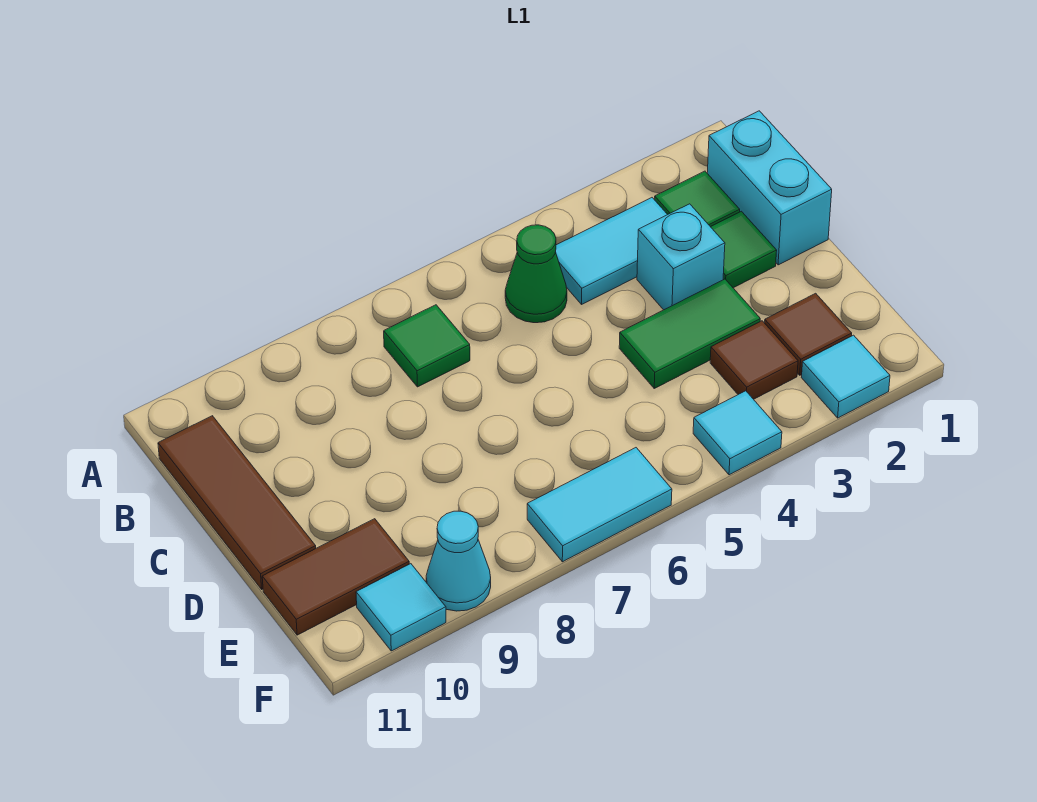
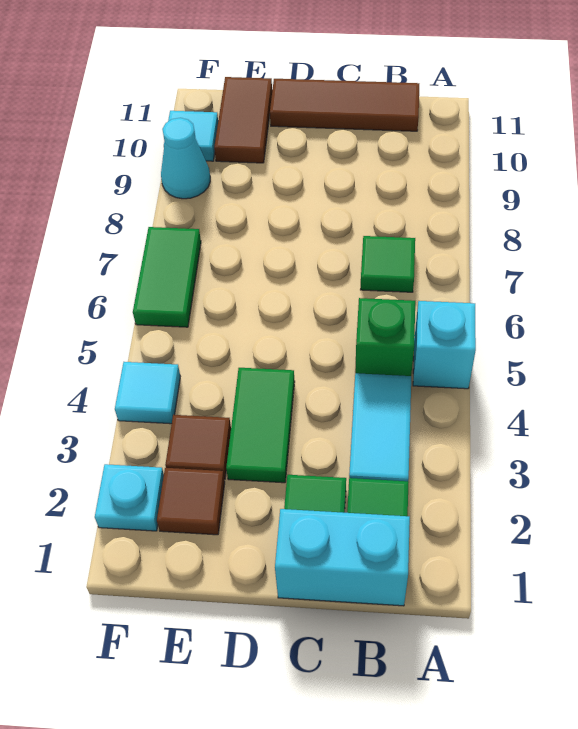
green 1x1 cone [505,225,567,323] -> green 1x1 brick [355,298,415,376]
cyan 1x1 brick [637,204,725,310] -> cyan 1x1 brick moved to [413,301,476,389]
cyan 1x1 tile [801,335,890,418] -> cyan 1x1 plate [95,464,164,531]
cyan 1x2 tile [527,448,672,562] -> green 1x2 tile [133,227,201,327]

